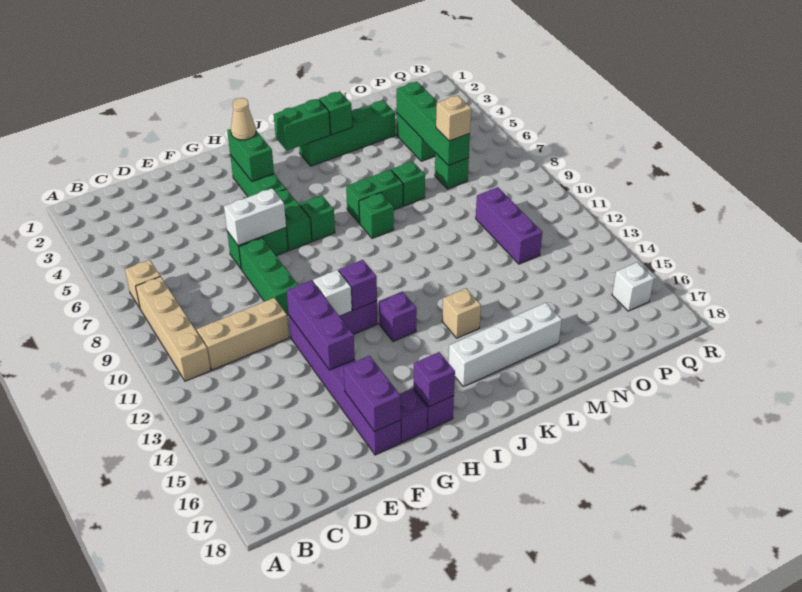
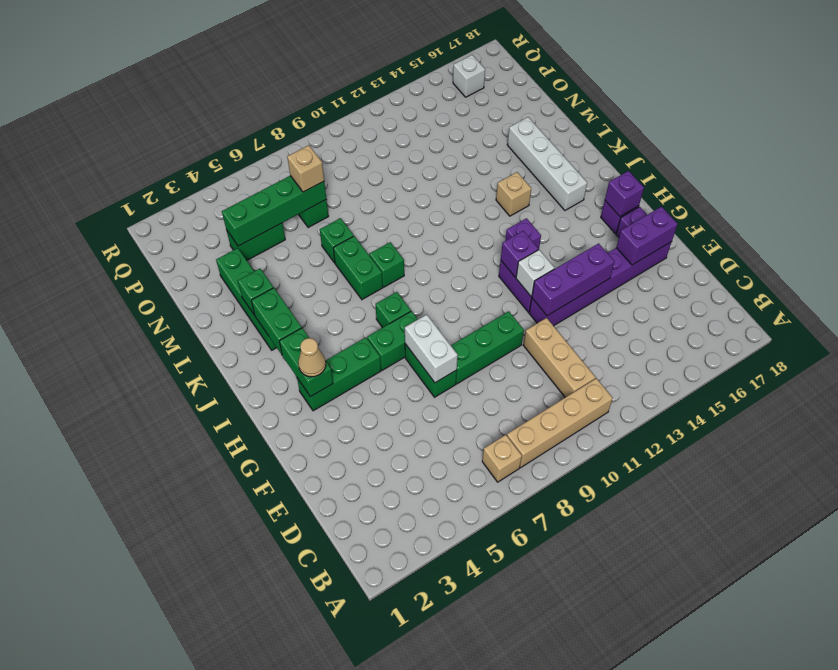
green 1x2 brick [227,129,274,181] -> green 1x2 brick turned to [279,328,333,397]
purple 1x3 brick [476,187,542,264] -> none

